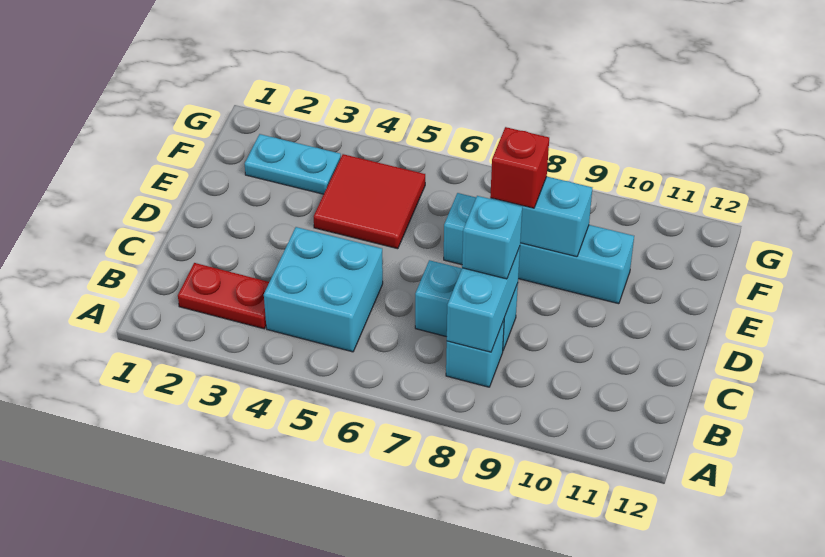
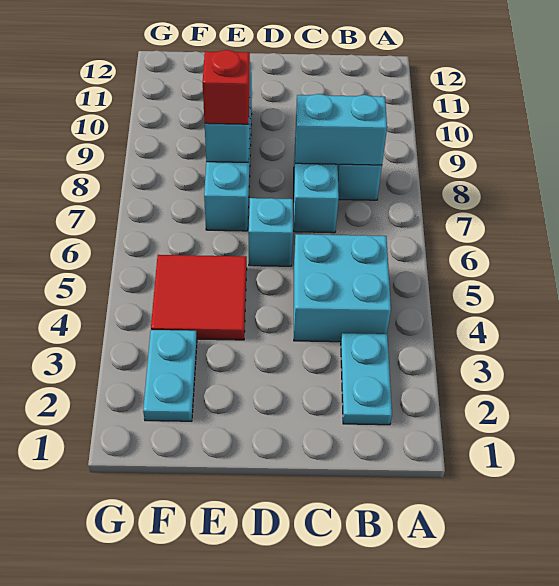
red 1x2 plate [178,263,269,329] -> cyan 1x2 plate [341,333,392,425]
cyan 1x1 brick [462,196,522,279] -> cyan 1x1 brick moved to [249,198,293,266]

